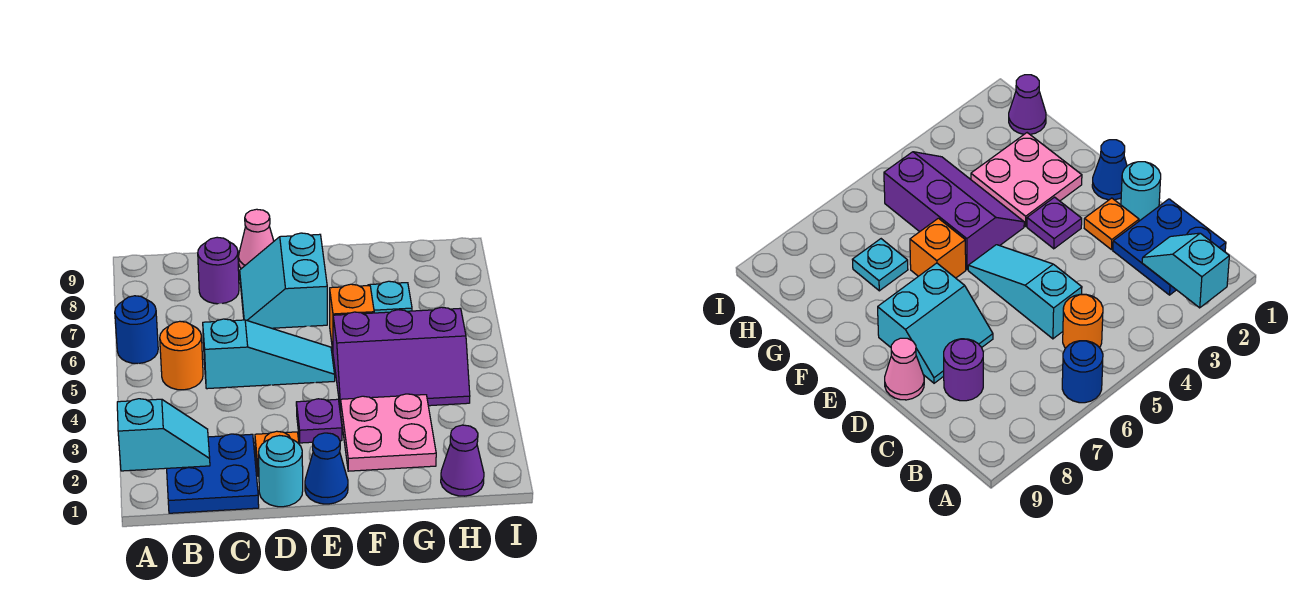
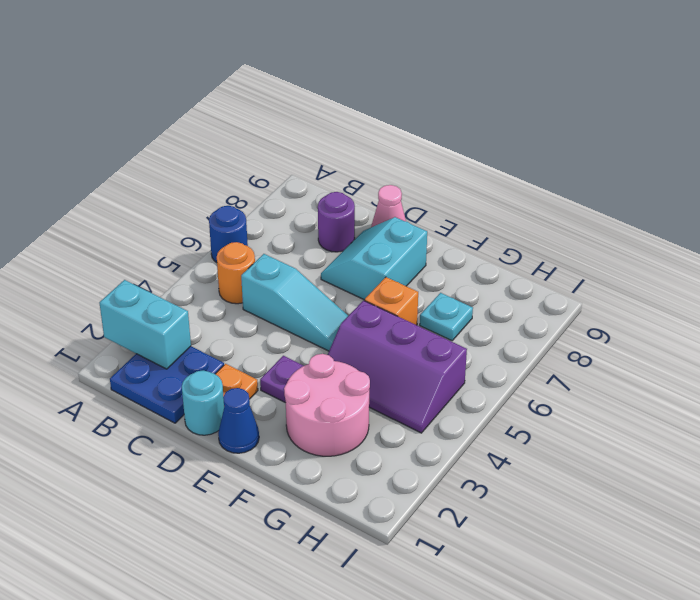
cyan 1x2 slope [117,399,210,471] -> cyan 1x2 brick [100,280,191,369]
pink 2x2 plate [340,394,436,471] -> pink 2x2 round brick [284,354,370,456]
purple 1x1 cone [441,425,484,496] -> none

